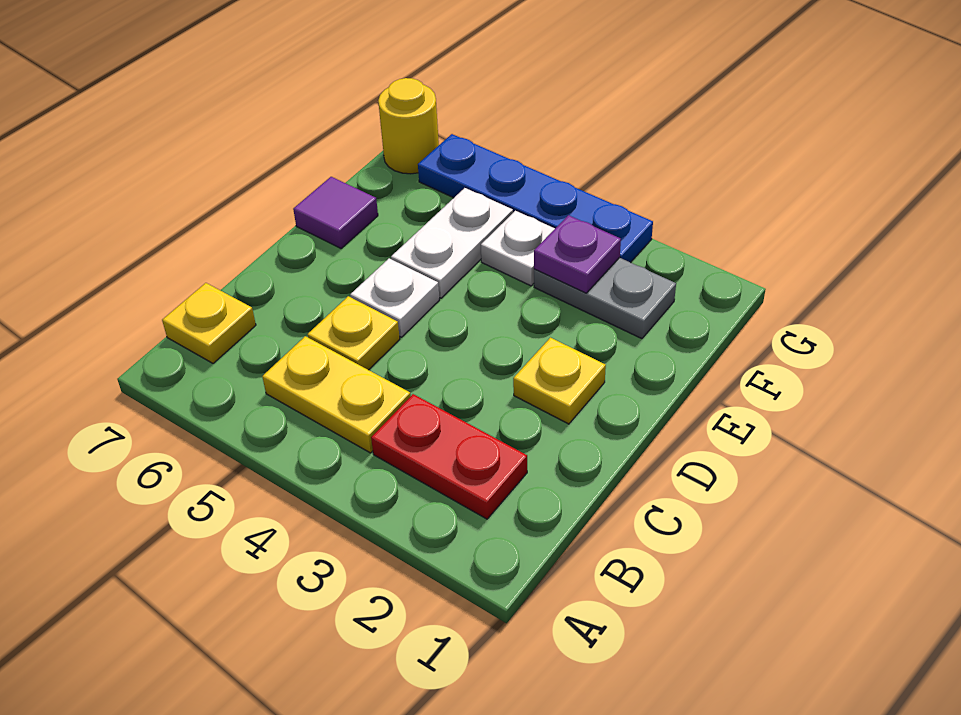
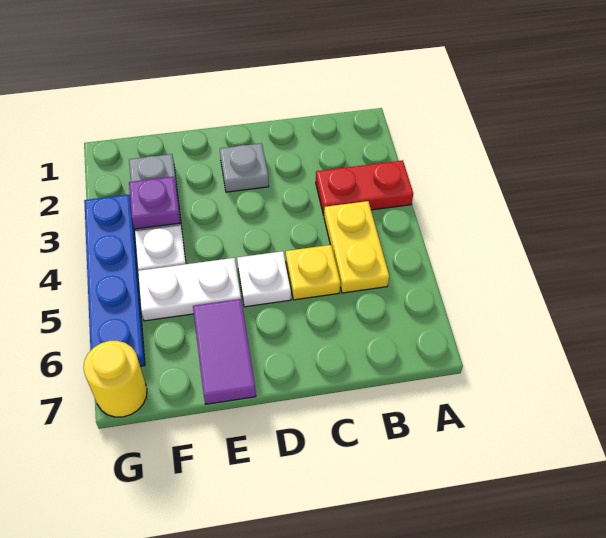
red 1x2 plate [371,394,527,519] -> red 1x2 plate turned to [316,160,413,215]
yellow 1x1 plate [162,283,256,363] -> none
yellow 1x1 plate [513,338,606,424] -> grey 1x1 plate [220,143,269,192]
purple 1x1 tile [293,177,378,248] -> purple 1x2 tile [193,299,256,404]

